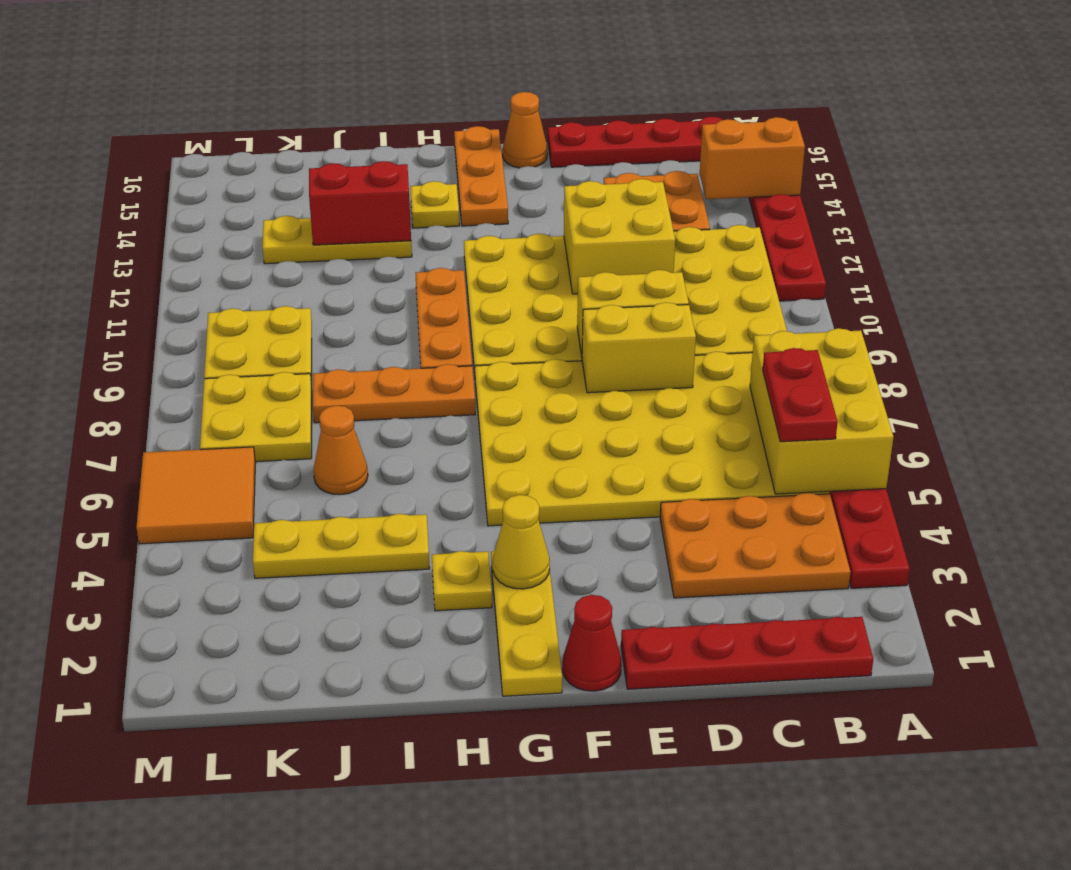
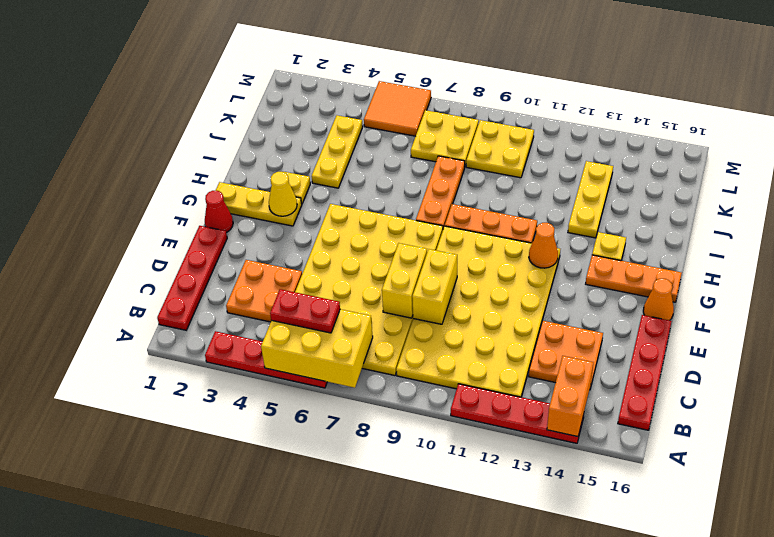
orange 2x3 plate [660,493,851,598] -> orange 2x2 plate [226,260,302,322]
yellow 2x2 brick [564,179,675,294] -> none
red 1x2 brick [309,161,411,245] -> none
orange 1x1 cone [314,405,368,495] -> orange 1x1 cone moved to [529,223,558,268]

